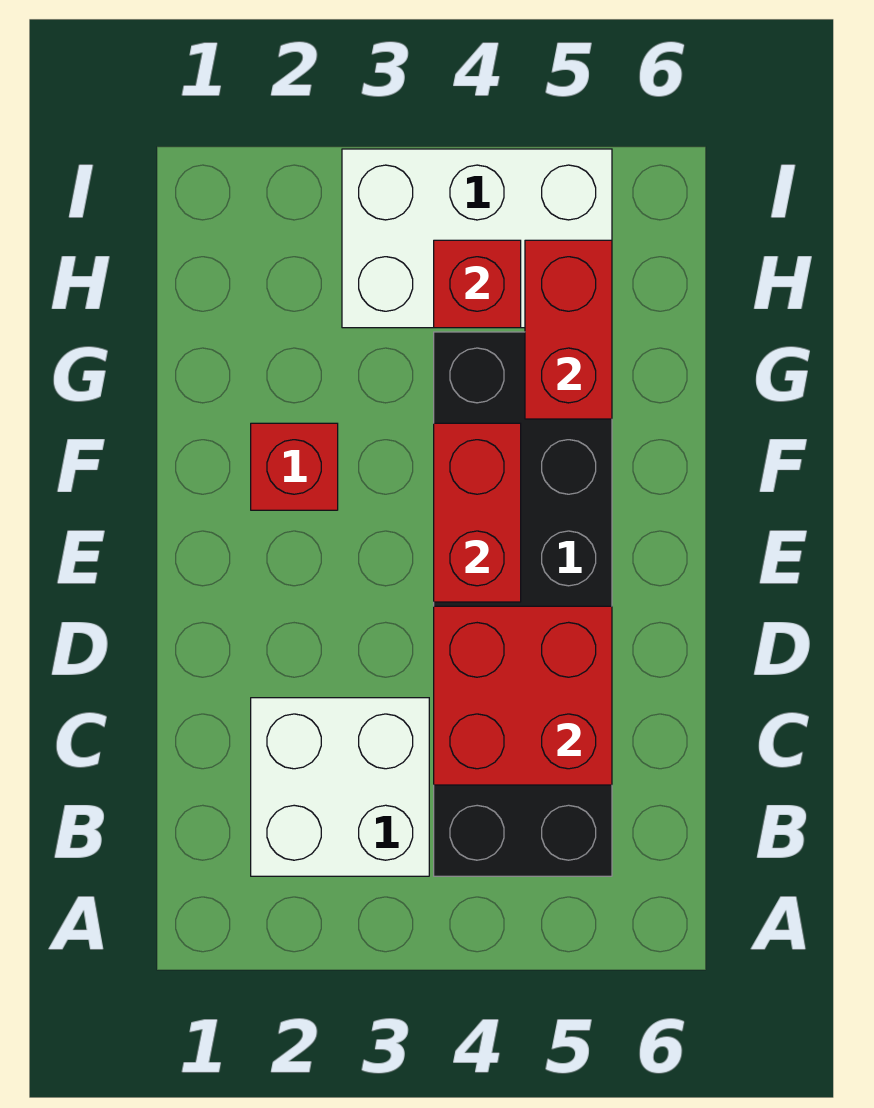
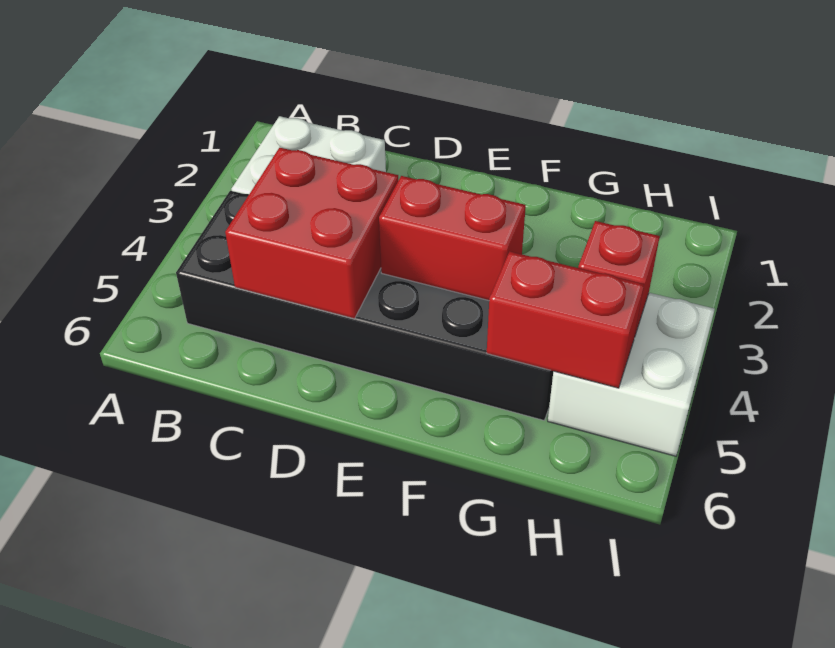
red 1x1 brick [251,423,338,510] -> none
white 2x3 brick [342,149,612,328] -> white 2x2 brick [548,293,715,456]

